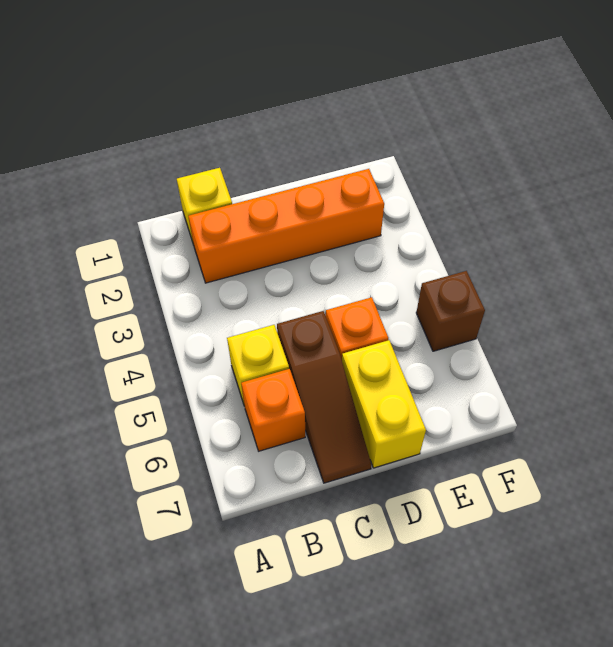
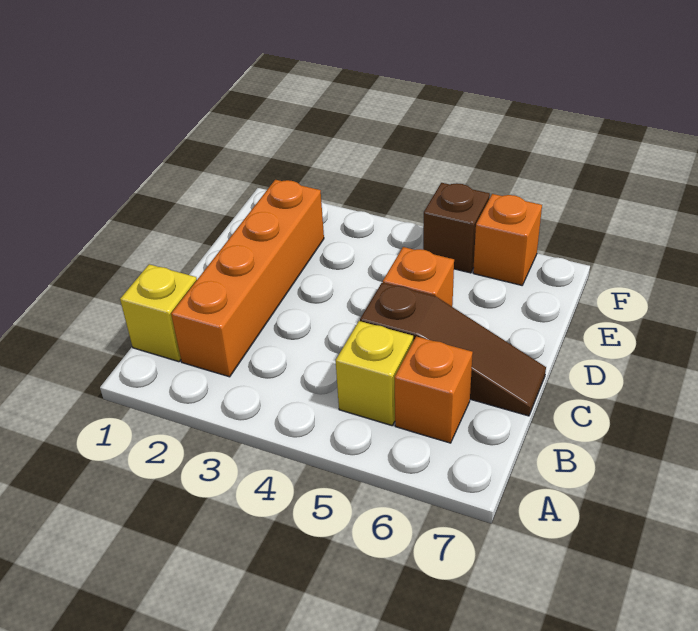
yellow 1x2 brick [342,340,426,468] -> none
none -> orange 1x1 brick [473,194,542,285]

